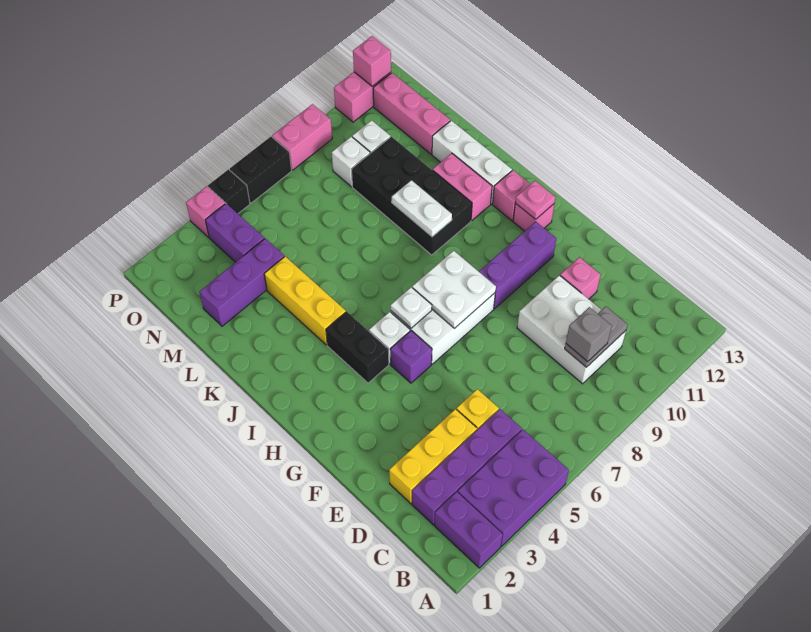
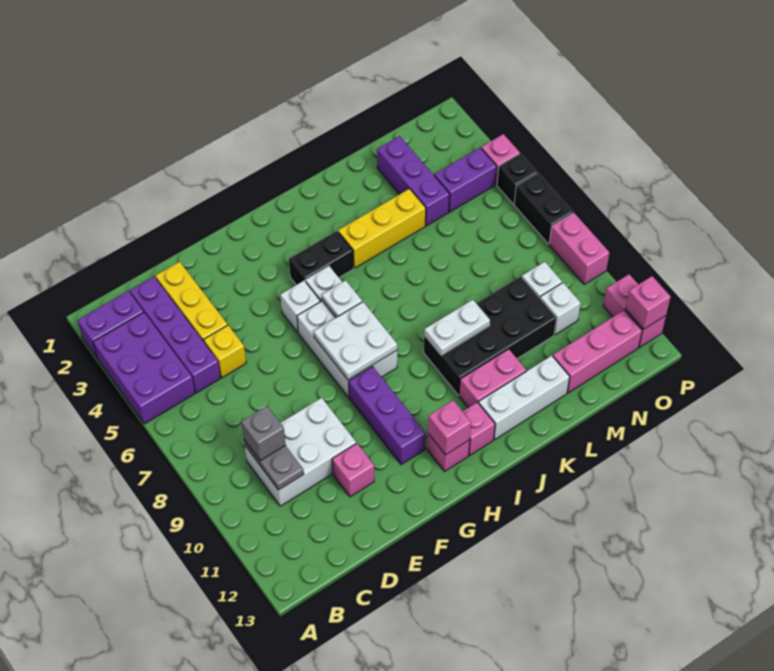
purple 1x1 brick [390,331,432,383] -> white 1x1 brick [280,281,320,332]
pink 1x1 plate [515,181,555,219] -> pink 1x1 brick [428,400,471,455]

